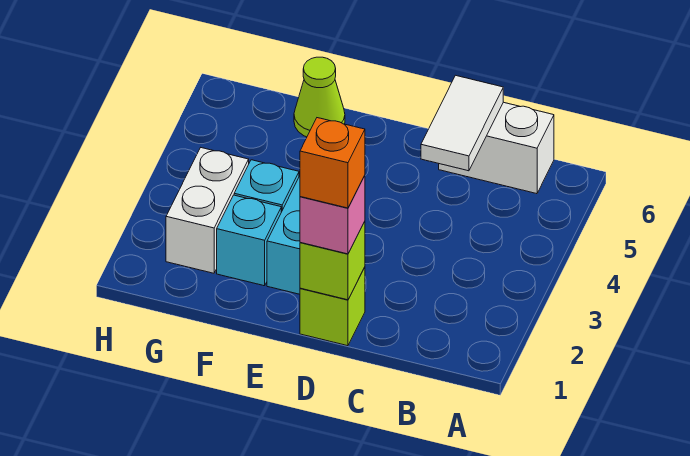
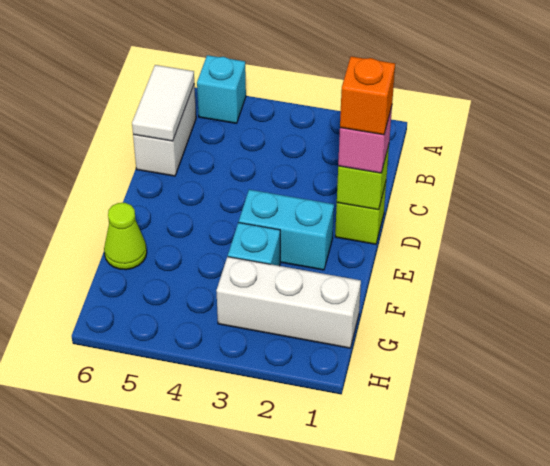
white 1x2 tile [421,75,503,171] -> white 1x2 tile turned to [132,65,194,141]
cyan 1x1 brick [217,195,281,286] -> cyan 1x1 brick moved to [197,55,246,123]
white 1x2 brick [166,148,249,273] -> white 1x3 brick [216,257,361,348]

